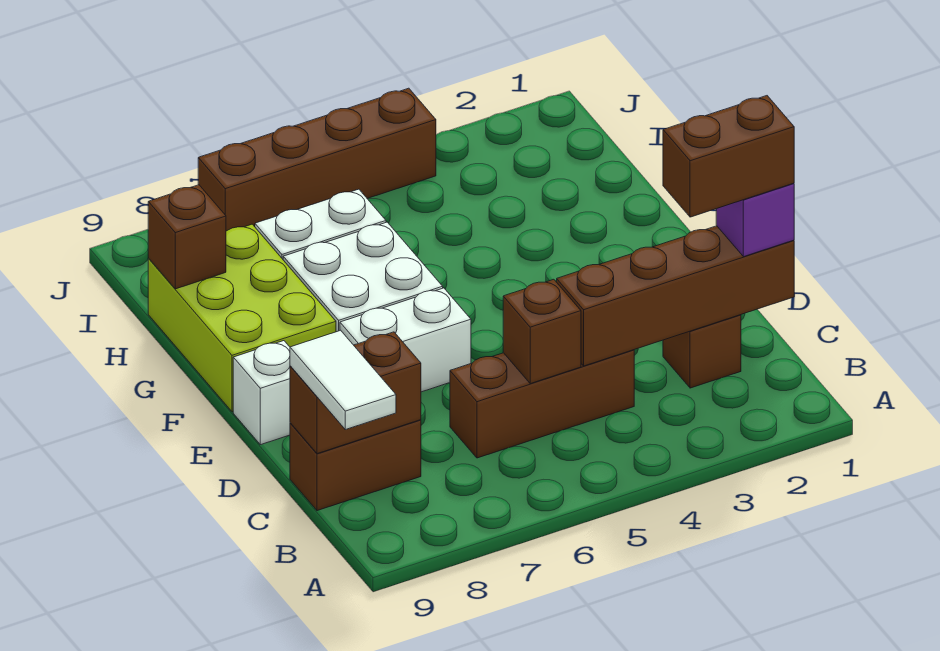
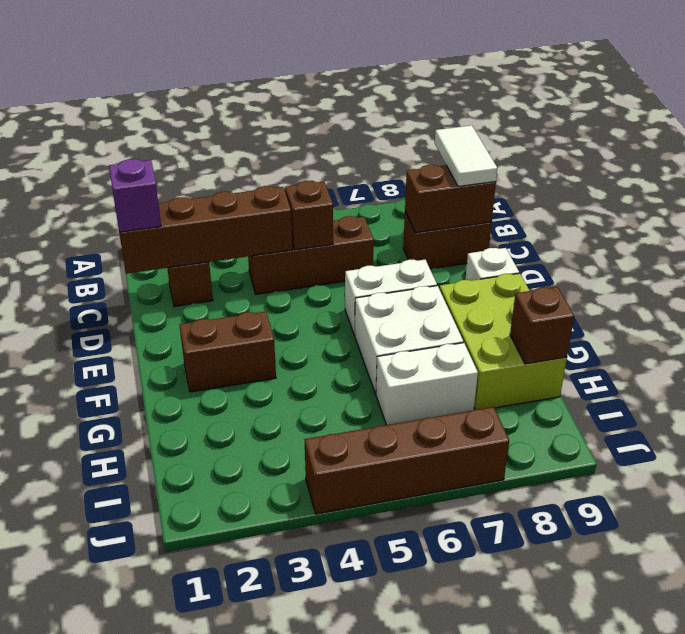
brown 1x2 brick [663,96,794,217] -> brown 1x2 brick moved to [180,311,276,392]

